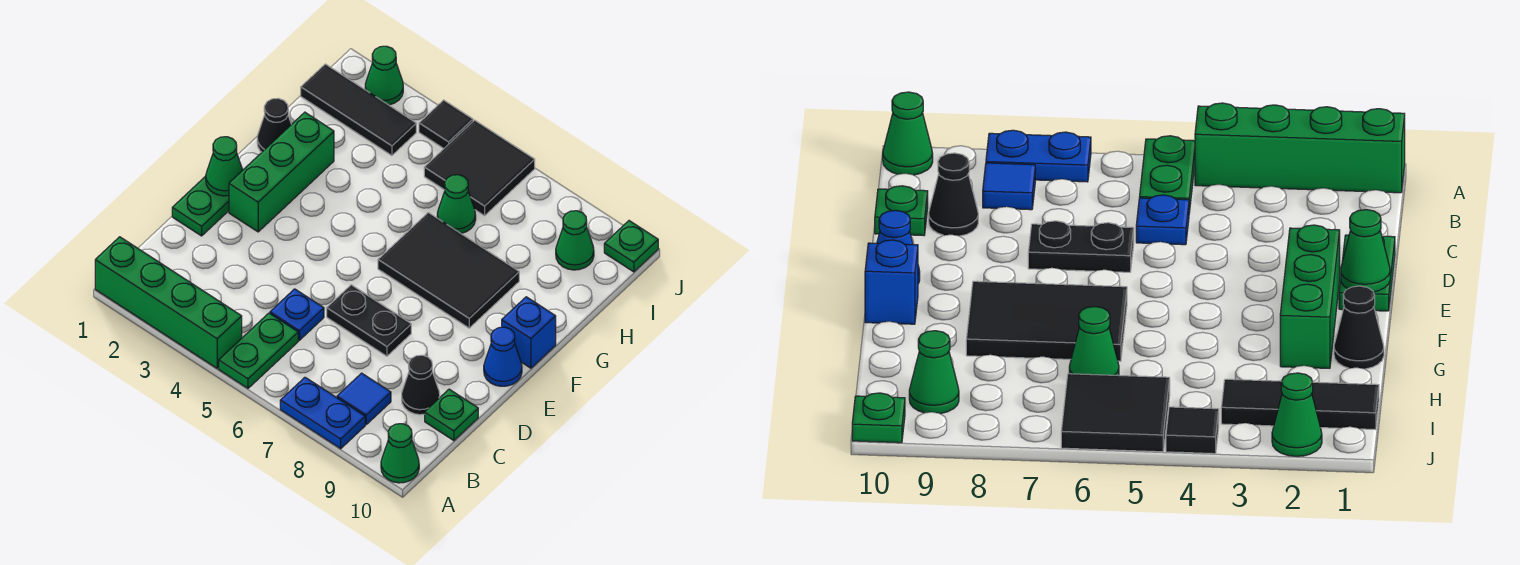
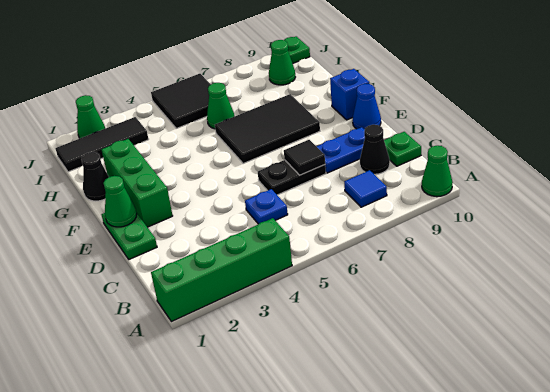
green 1x2 plate [219,313,298,388] -> none
blue 1x2 plate [280,377,365,449] -> blue 1x2 plate moved to [316,127,365,173]
black 1x1 tile [419,100,473,148] -> black 1x1 tile moved to [284,140,325,175]

